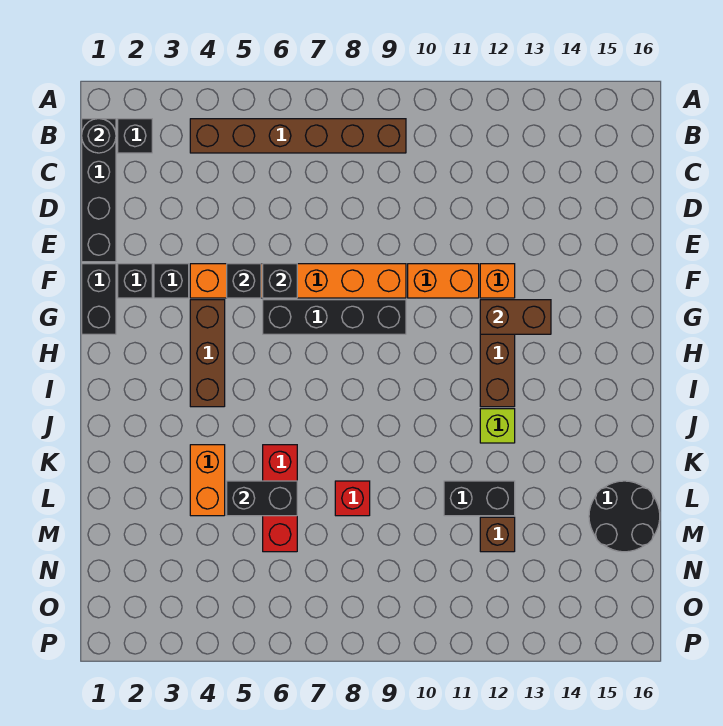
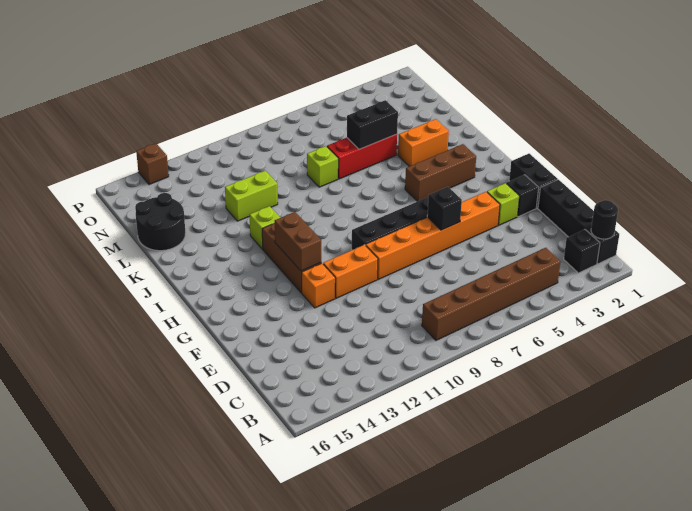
black 1x1 brick [154,264,189,298] -> lime 1x1 brick [487,183,519,225]
black 1x1 brick [227,264,261,298] -> none
brown 1x3 brick [190,300,225,407] -> brown 1x3 brick turned to [405,144,476,201]
brown 1x2 brick [480,300,551,334] -> brown 1x2 brick turned to [275,212,321,271]
orange 1x2 brick [190,445,225,516] -> orange 1x2 brick turned to [398,119,449,166]
red 1x3 brick [263,445,297,552] -> red 1x3 brick turned to [327,134,397,179]
red 1x1 brick [335,481,370,516] -> lime 1x1 brick [307,146,338,187]
black 1x2 brick [444,481,515,516] -> lime 1x2 brick [225,171,278,221]
brown 1x1 brick [480,517,515,552] -> brown 1x1 brick moved to [136,144,169,185]

